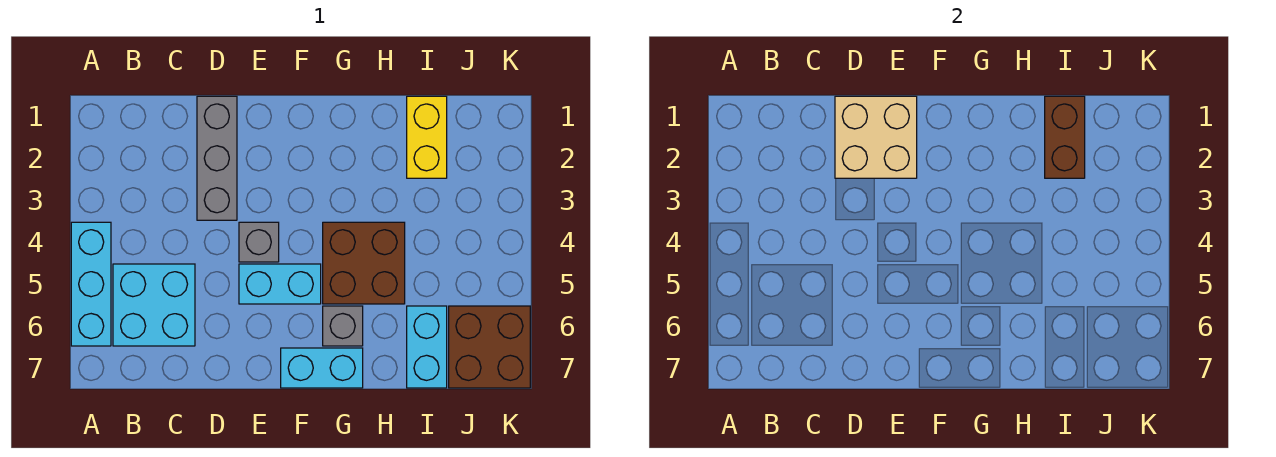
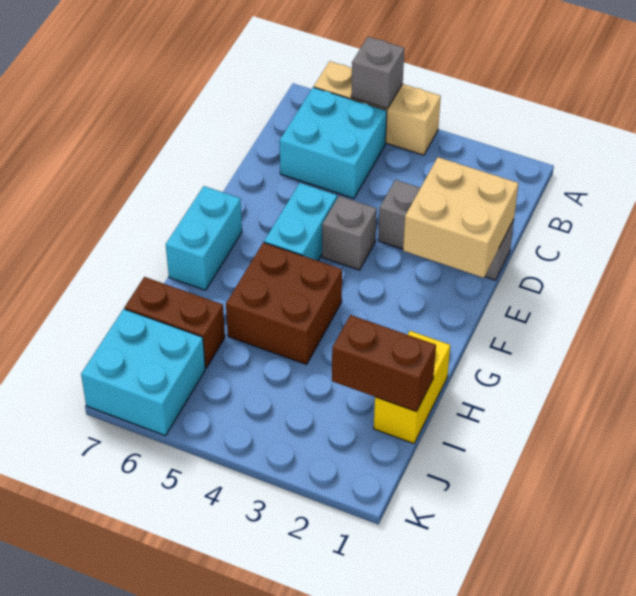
cyan 1x3 brick [71,222,111,346] -> tan 1x3 brick [314,61,441,155]
grey 1x1 brick [323,306,363,346] -> grey 1x1 brick moved to [351,37,404,109]
yellow 1x2 brick [407,96,447,178] -> yellow 1x2 brick turned to [374,331,450,444]
cyan 1x2 brick [407,306,447,388] -> brown 1x2 brick [125,277,225,368]
brown 2x2 brick [449,306,530,388] -> cyan 2x2 brick [81,309,205,436]

